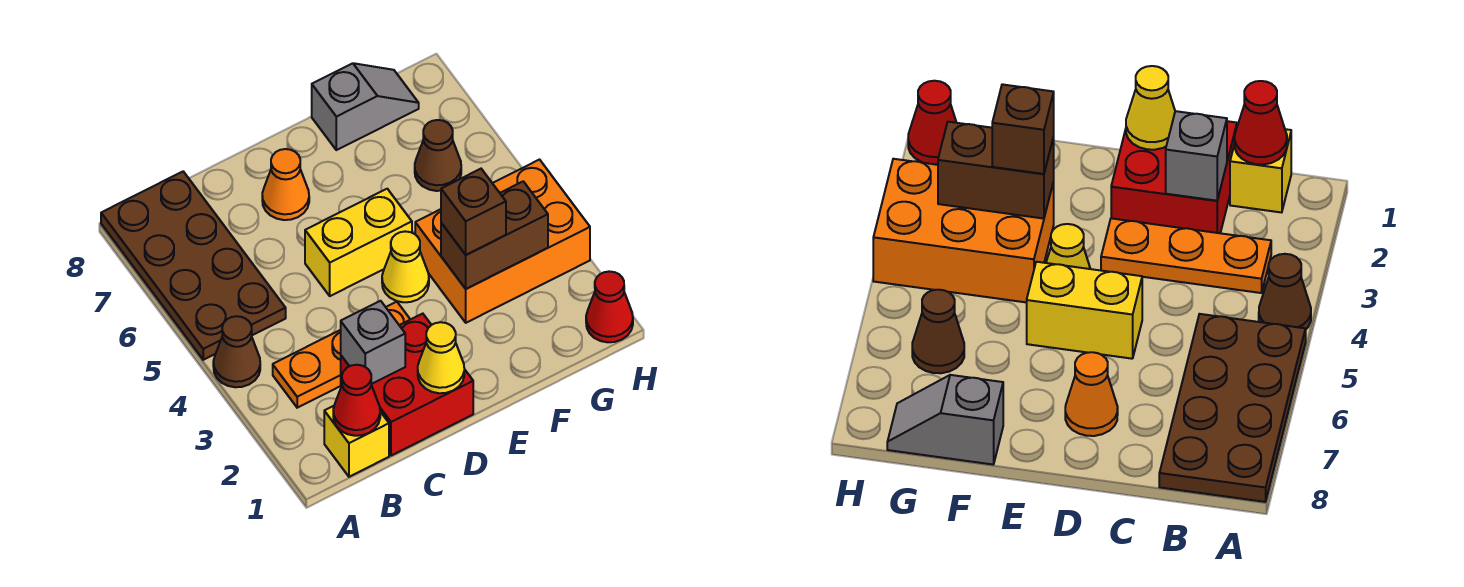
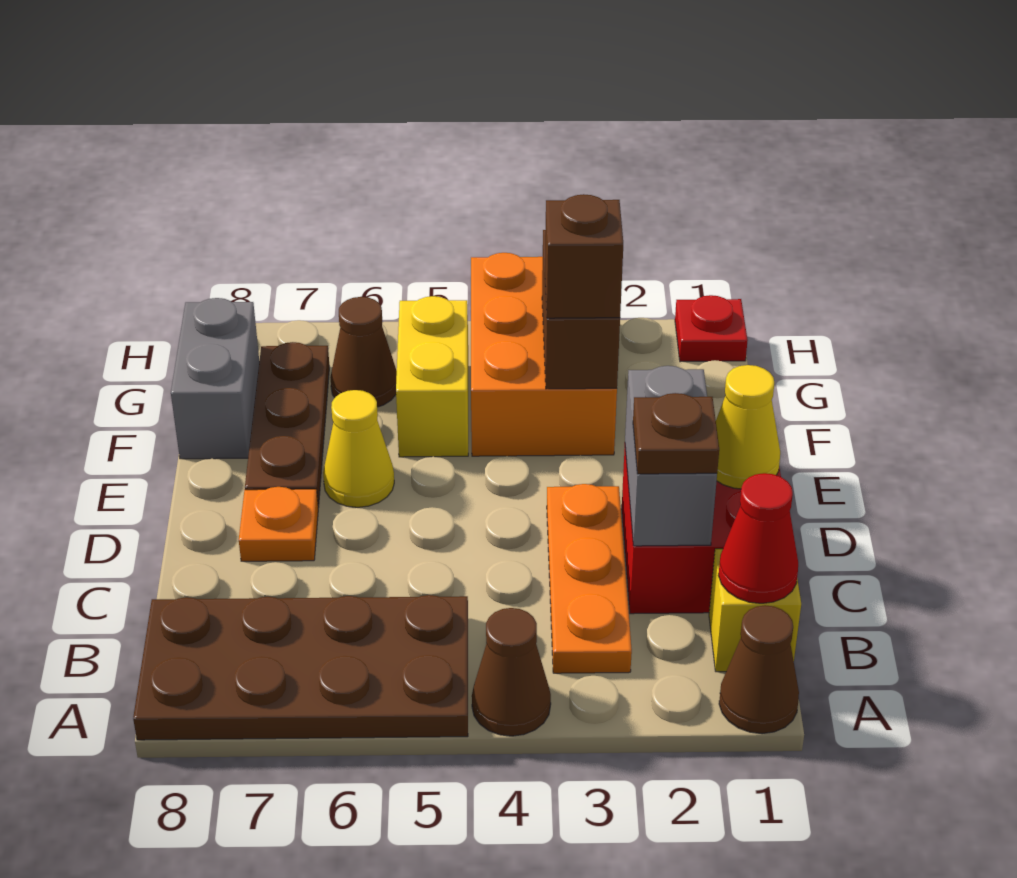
none -> brown 1x1 cone [719,605,799,734]
grey 1x1 brick [341,301,405,384] -> grey 1x2 brick [625,366,717,546]
none -> brown 1x1 plate [633,393,719,474]
yellow 1x2 brick [305,189,412,296] -> yellow 1x2 brick moved to [396,296,468,457]
orange 1x1 cone [262,149,309,220] -> orange 1x1 plate [239,487,318,561]
yellow 1x1 cone [382,231,429,302] -> yellow 1x1 cone moved to [323,390,394,507]
none -> brown 1x3 plate [245,342,330,507]
grey 1x2 slope [312,63,419,150] -> grey 1x2 brick [171,298,259,459]
red 1x1 cone [586,271,633,342] -> red 1x1 plate [675,295,748,362]

